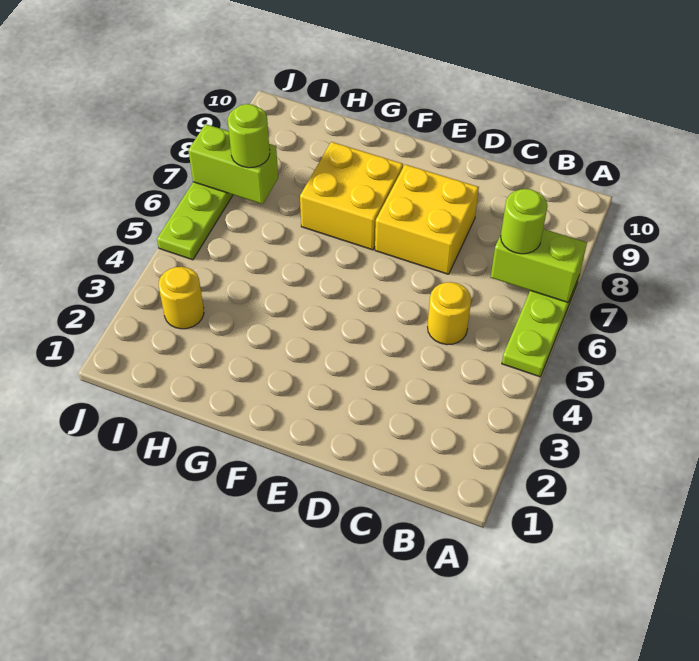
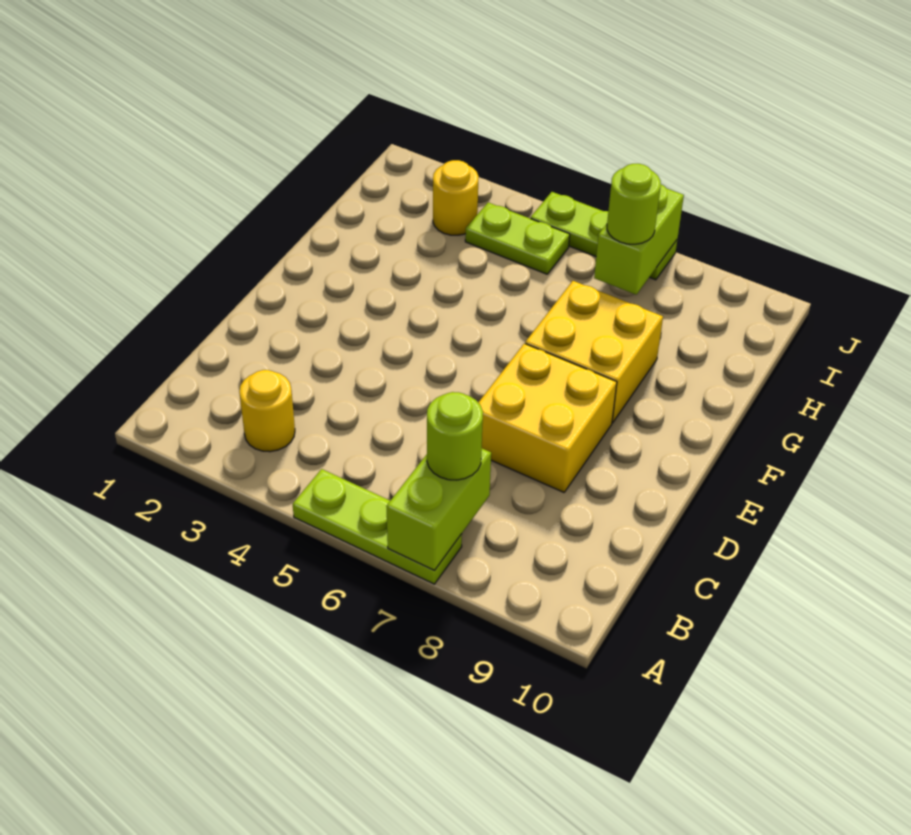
yellow 1x1 round brick [428,282,471,345] -> yellow 1x1 round brick moved to [239,370,295,452]
none -> lime 1x2 plate [465,202,570,274]

